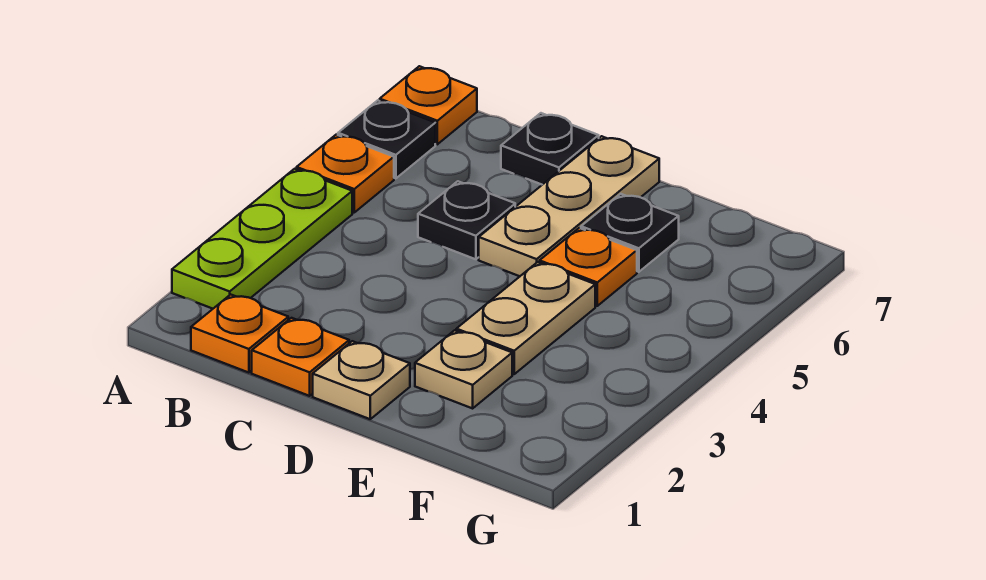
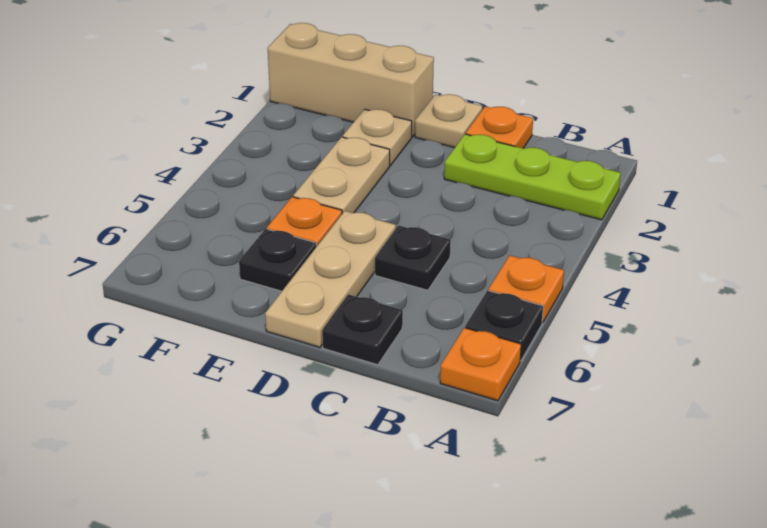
lime 1x3 plate [172,169,352,309] -> lime 1x3 plate turned to [444,134,621,220]
orange 1x1 plate [191,294,288,373] -> none
none -> tan 1x3 brick [268,23,434,137]

